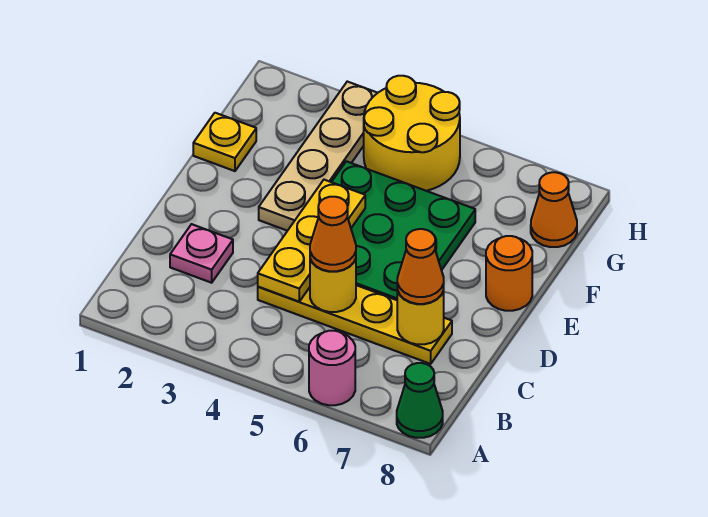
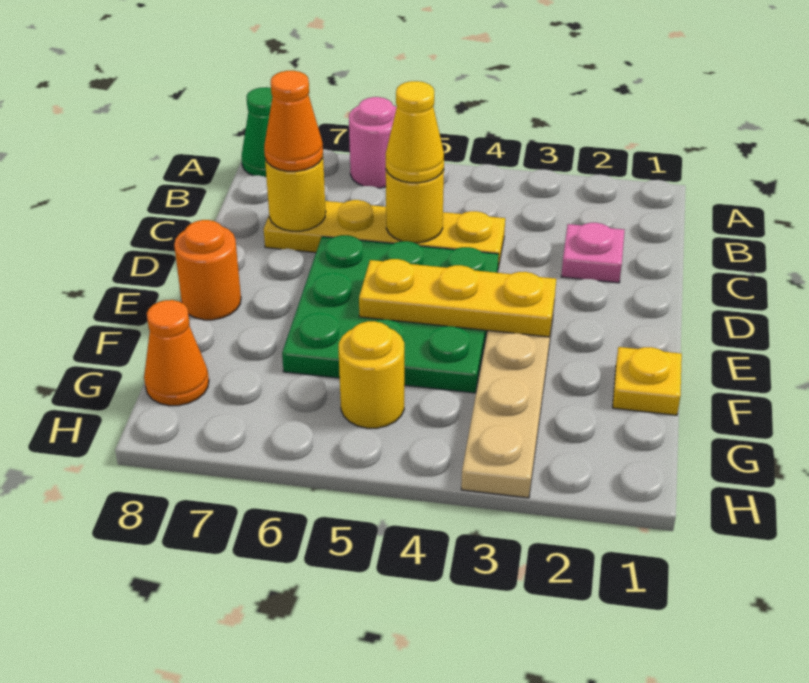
yellow 1x3 plate [258,180,365,302] -> yellow 1x3 plate turned to [359,259,556,337]
orange 1x1 cone [310,197,356,271] -> yellow 1x1 cone [386,81,444,183]
yellow 2x2 round brick [364,76,460,191] -> yellow 1x1 round brick [339,321,404,428]

